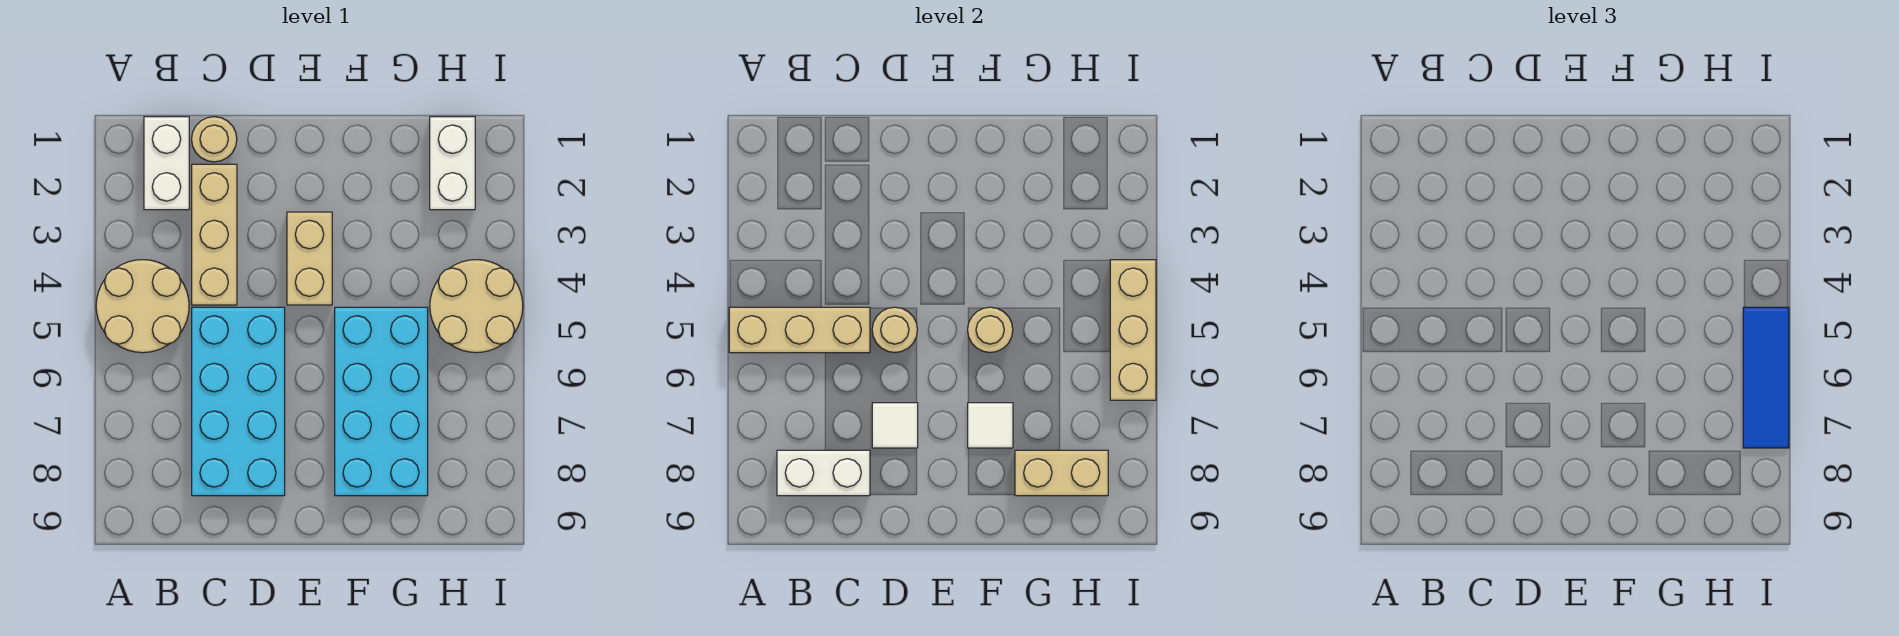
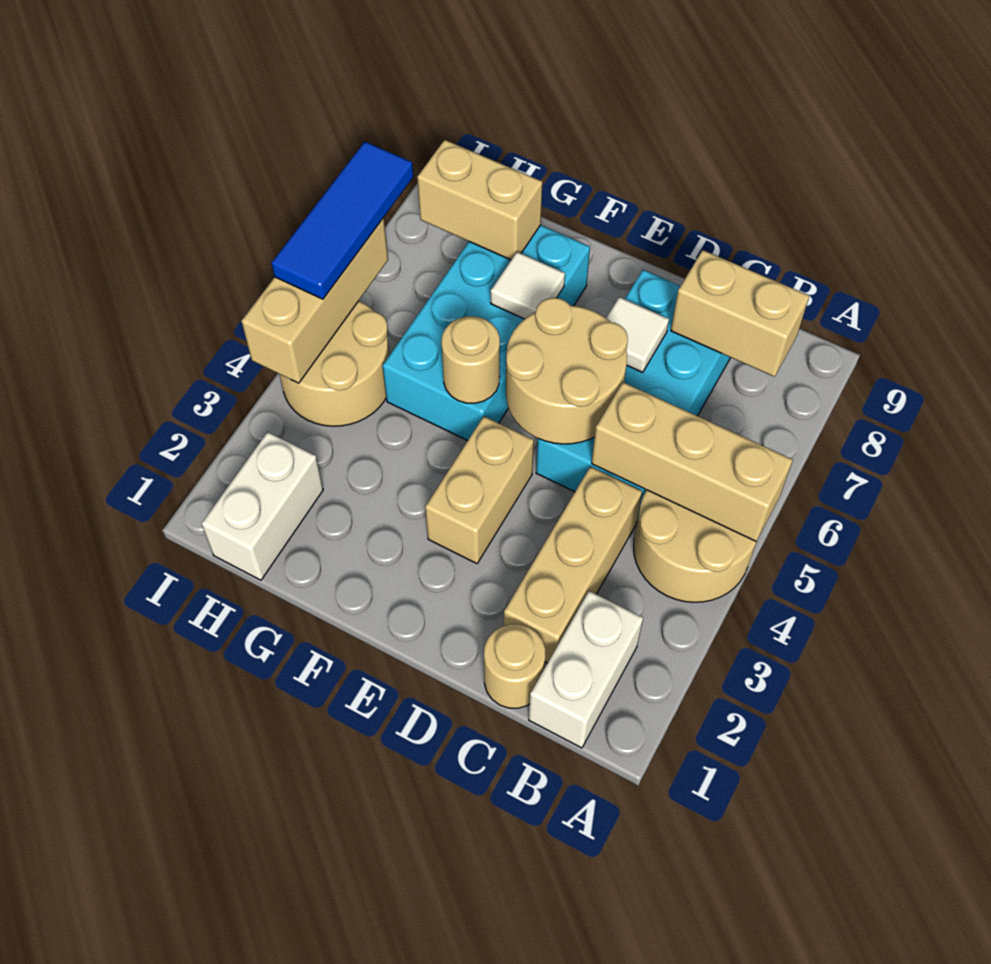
white 1x2 brick [777,450,870,496] -> tan 1x2 brick [671,250,809,377]
tan 1x1 round brick [872,307,917,353] -> tan 2x2 round brick [506,298,628,444]

